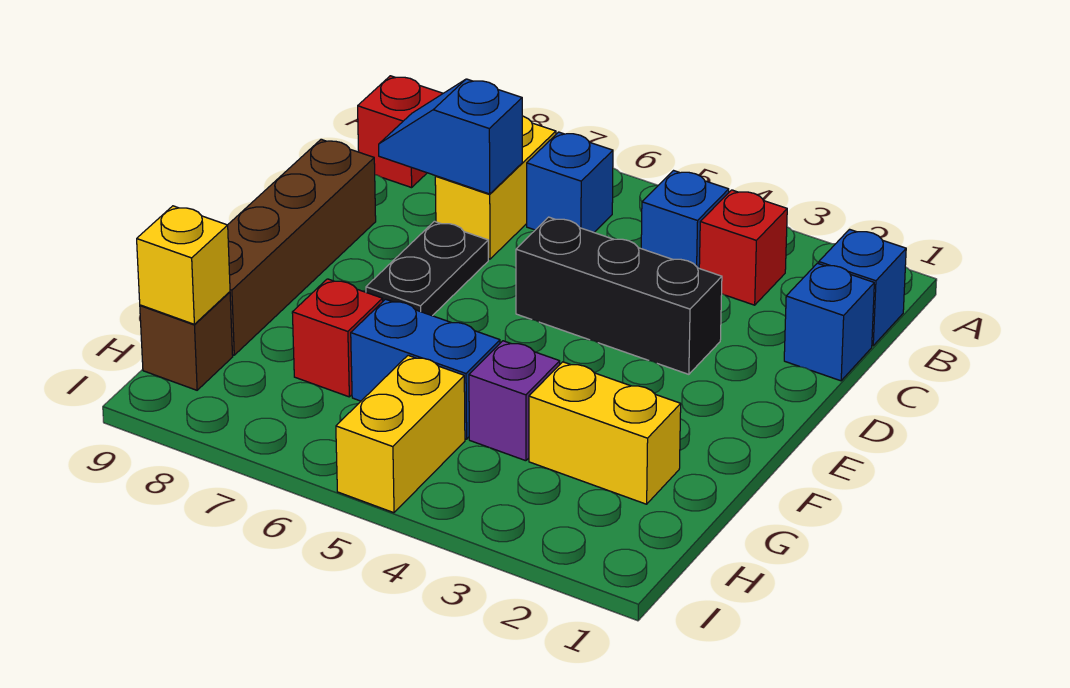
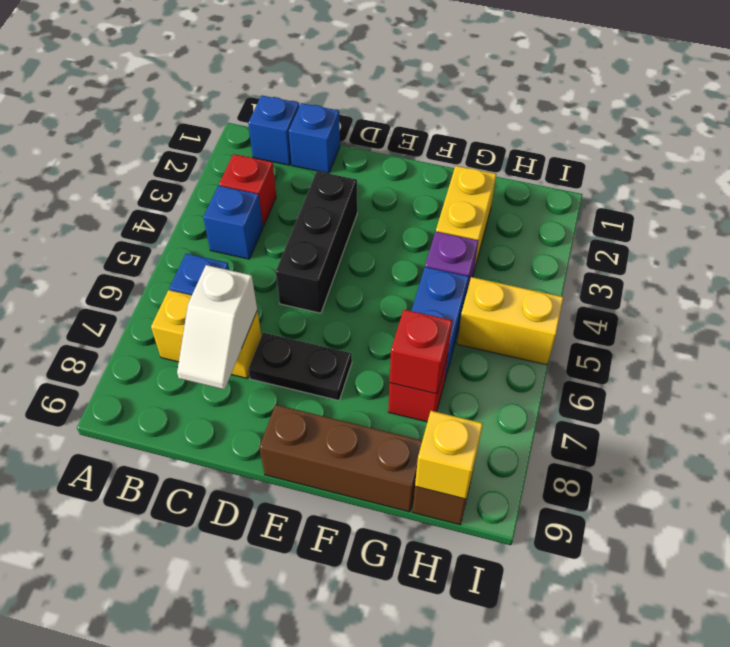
red 1x1 brick [358,76,443,188] -> red 1x1 brick moved to [390,310,452,394]
blue 1x2 slope [379,79,522,194] -> white 1x2 slope [177,265,257,390]
brown 1x4 brick [228,139,376,355] -> brown 1x3 brick [259,405,422,512]

